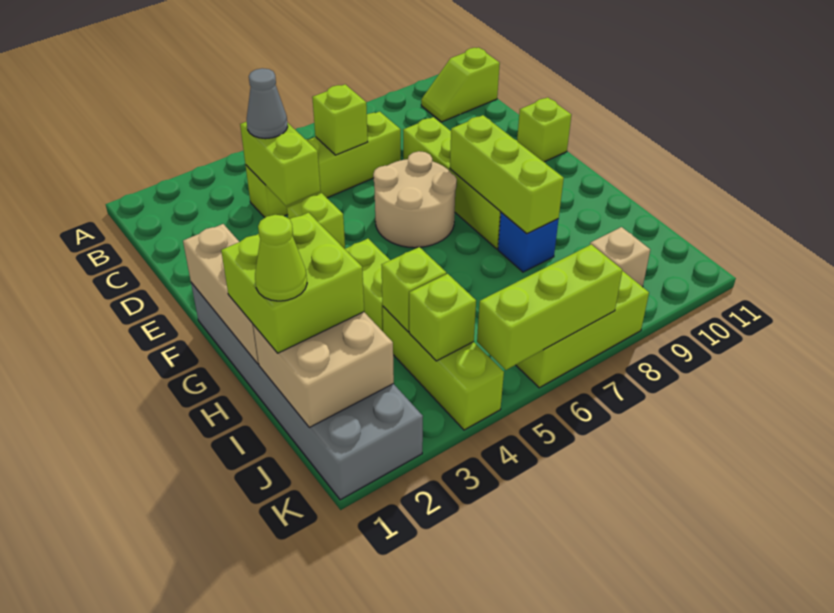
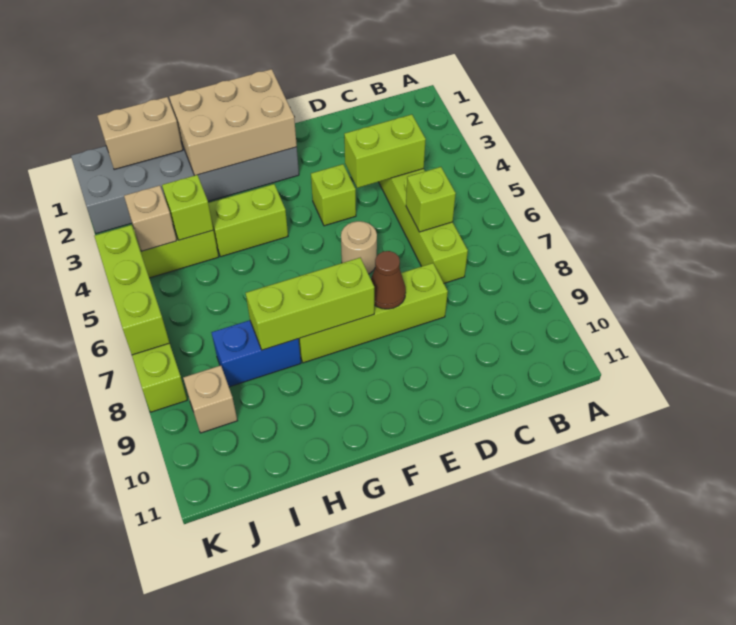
lime 1x2 slope [421,48,500,122] -> none
grey 1x1 cone [247,68,288,139] -> none
tan 2x2 round brick [373,151,457,248] -> tan 1x1 round brick [341,221,377,274]
none -> brown 1x1 cone [371,251,406,309]
lime 1x1 brick [517,97,571,162] -> none
tan 1x3 brick [183,224,259,364] -> tan 2x3 brick [169,69,297,176]
lime 2x2 brick [221,213,364,353] -> none
blue 1x1 brick [498,212,559,272] -> blue 1x2 brick [211,320,301,387]
tan 2x2 brick [253,312,394,427] -> tan 1x2 brick [98,97,183,170]
lime 1x1 cone [255,215,307,301] -> none
lime 1x1 brick [409,274,476,361] -> tan 1x1 brick [124,185,177,251]

